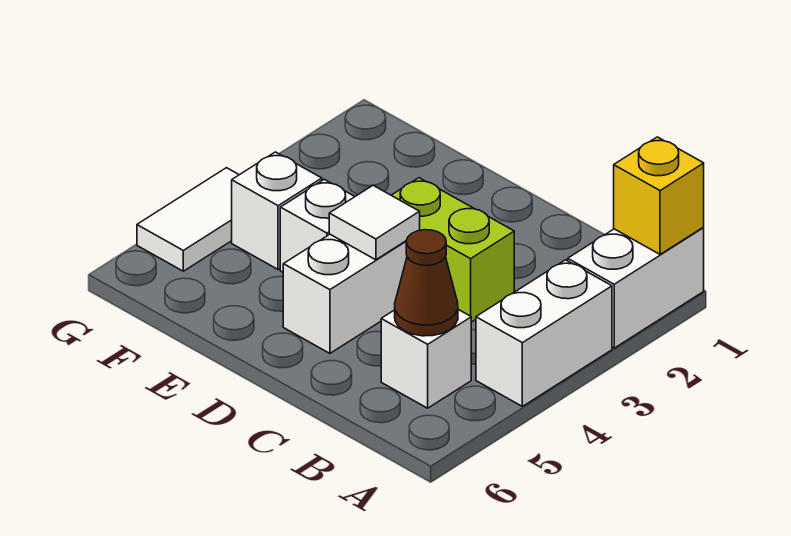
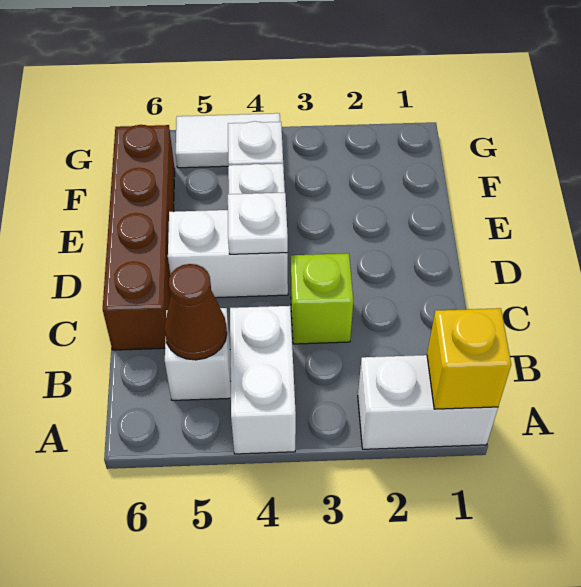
white 1x2 brick [476,260,612,406] -> white 1x2 brick turned to [230,306,296,454]
lime 1x2 brick [391,178,514,322] -> lime 1x1 brick [291,253,353,344]
none -> brown 1x4 brick [103,125,175,350]
white 1x1 tile [329,185,420,260] -> white 1x1 plate [228,193,288,254]

